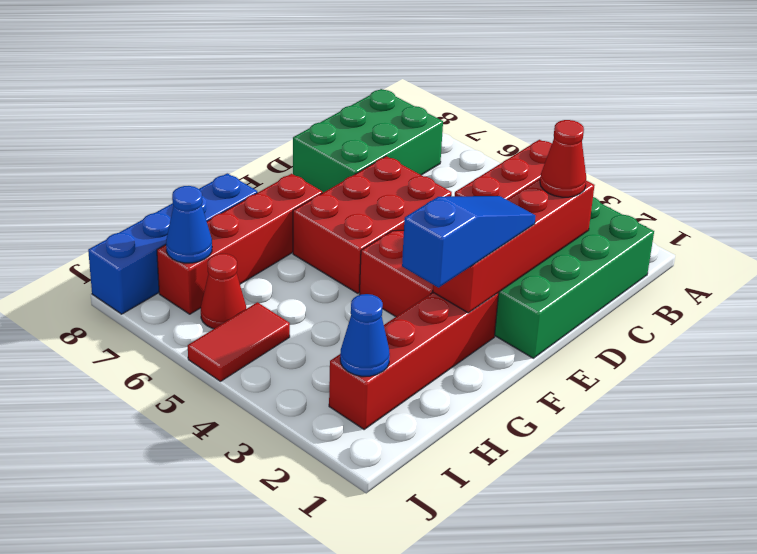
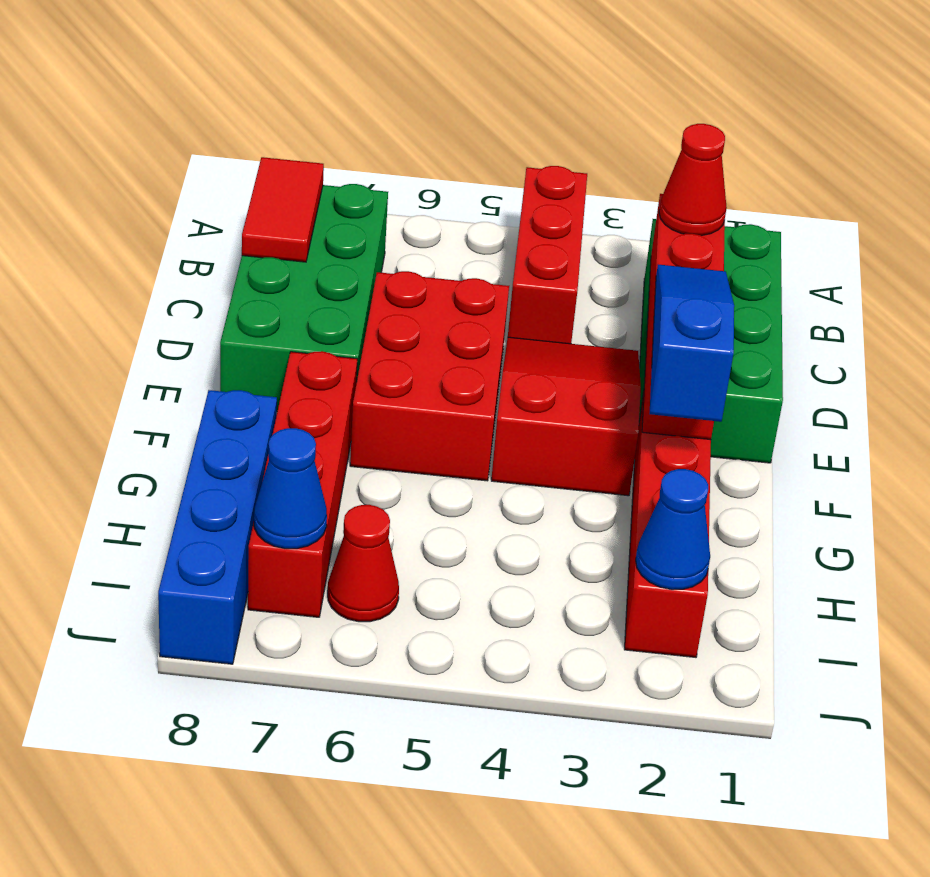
green 2x3 brick [293,89,443,193] -> green 2x4 brick [220,184,388,411]
red 1x2 tile [188,302,290,381] -> red 1x2 tile moved to [242,157,324,262]

